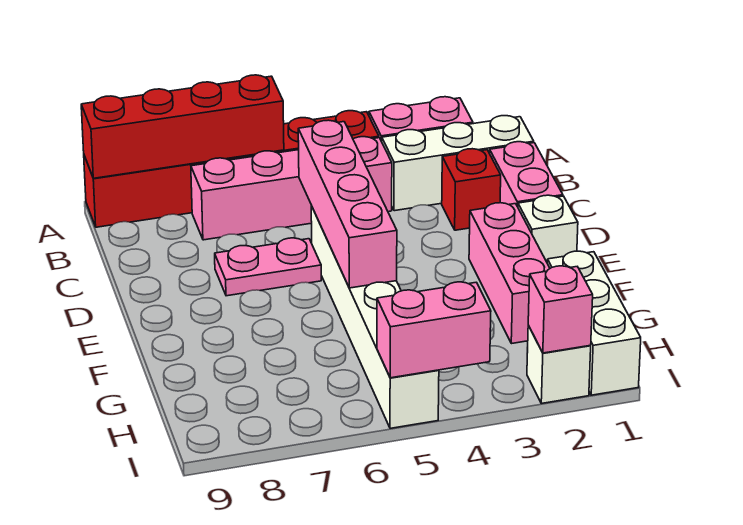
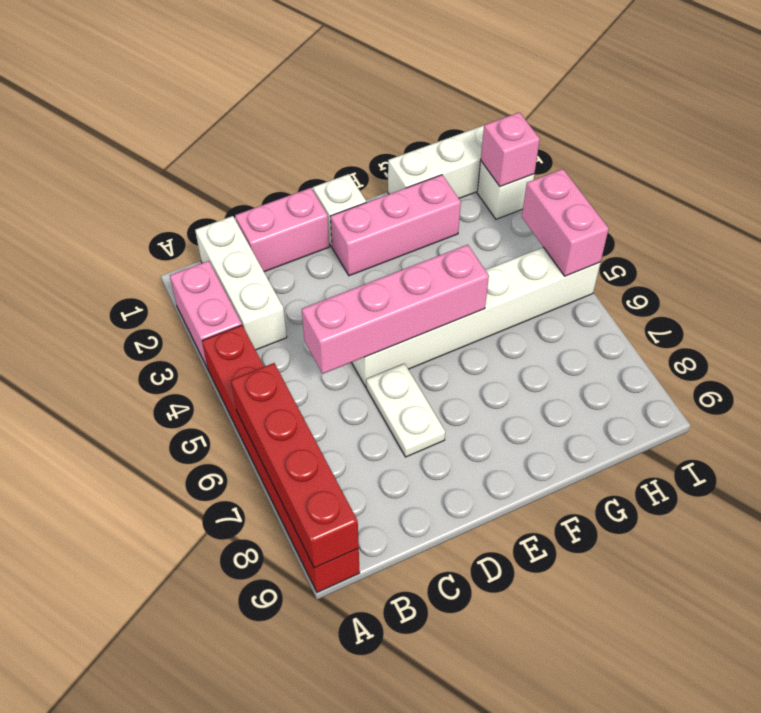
pink 1x4 brick [191,137,392,240] -> none
red 1x1 brick [442,149,501,230] -> none
pink 1x2 plate [215,238,321,296] -> white 1x2 plate [366,364,445,457]

